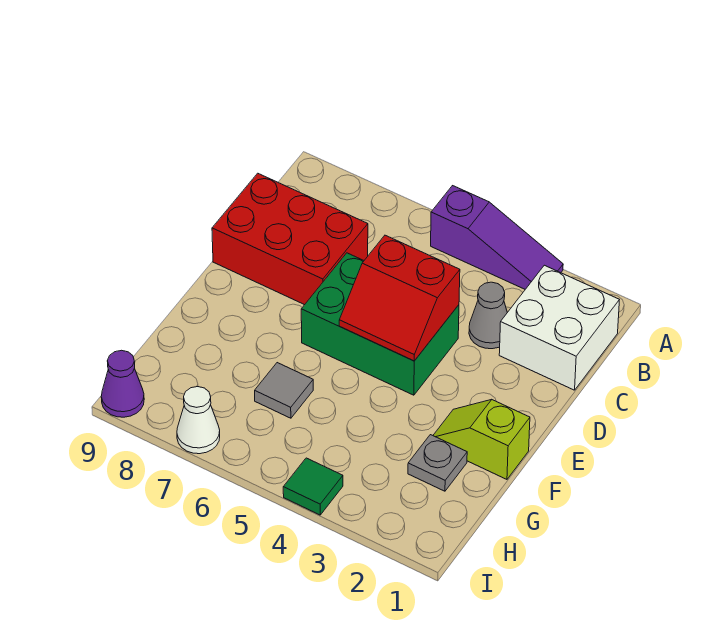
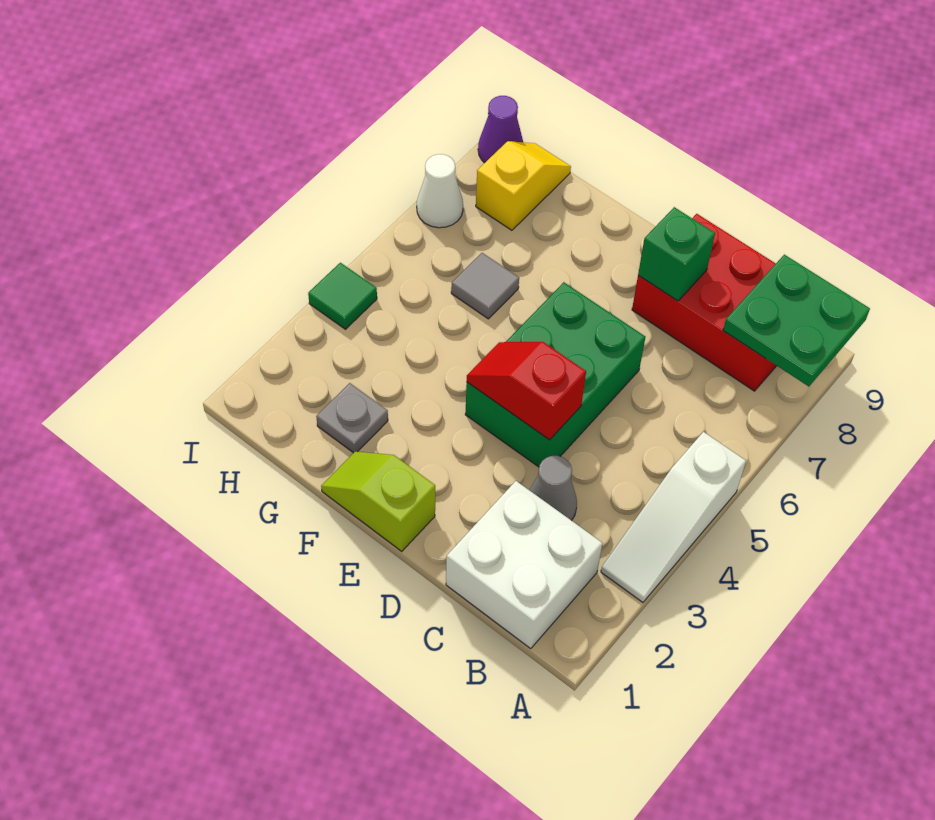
purple 1x3 slope [431,186,563,289] -> white 1x3 slope [601,432,746,602]
none -> green 2x2 plate [723,255,870,386]
red 2x3 brick [212,173,368,305] -> red 2x3 brick turned to [632,214,776,391]
red 2x2 slope [339,235,460,361] -> red 1x2 slope [467,342,586,440]
none -> green 1x1 brick [638,207,715,301]
lime 1x2 slope [433,400,530,479] -> lime 1x2 slope turned to [321,451,435,551]
none -> yellow 1x2 slope [476,141,571,230]

